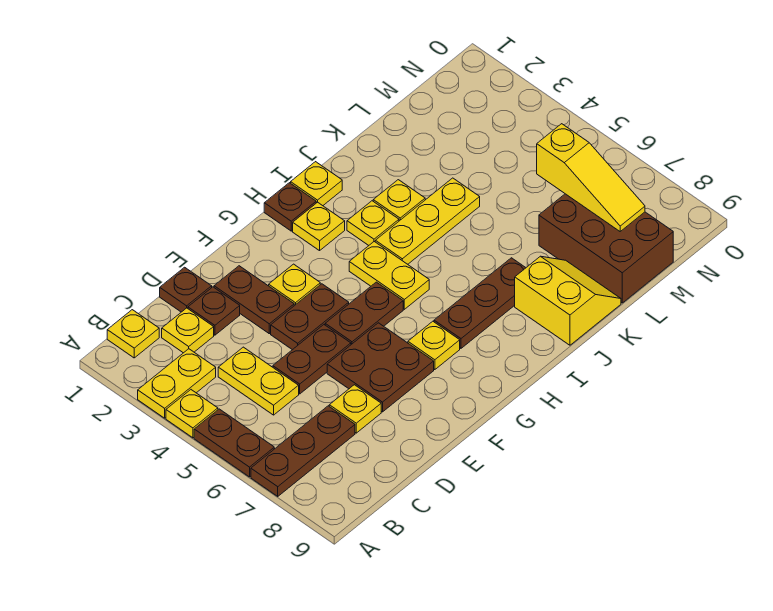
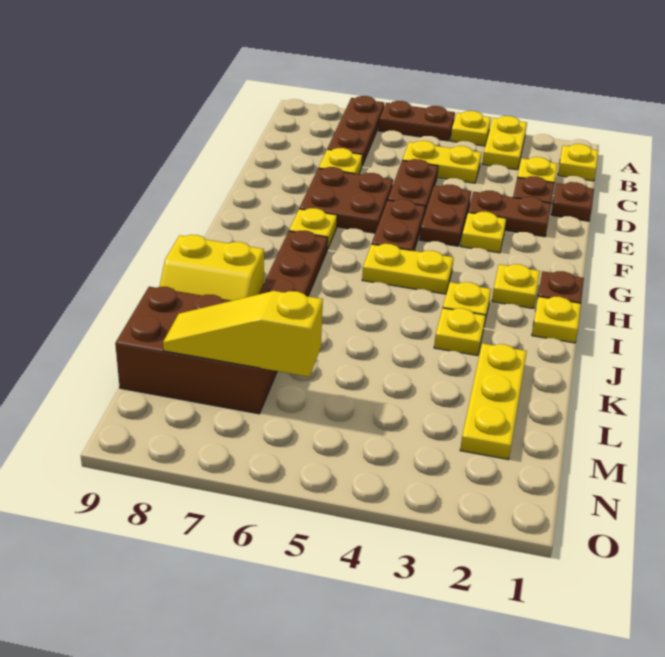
yellow 1x3 plate [375,178,480,264] -> yellow 1x3 plate moved to [460,343,527,460]

